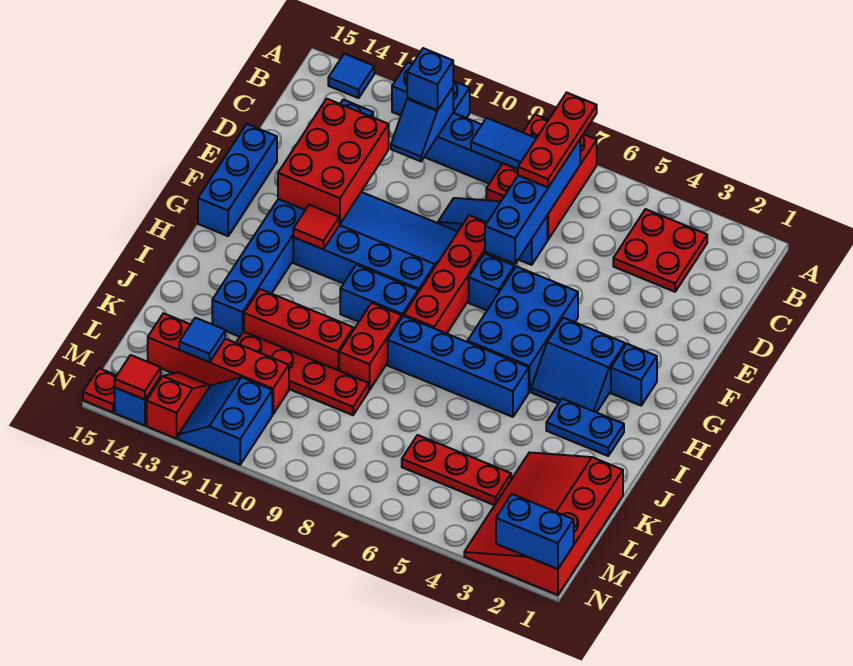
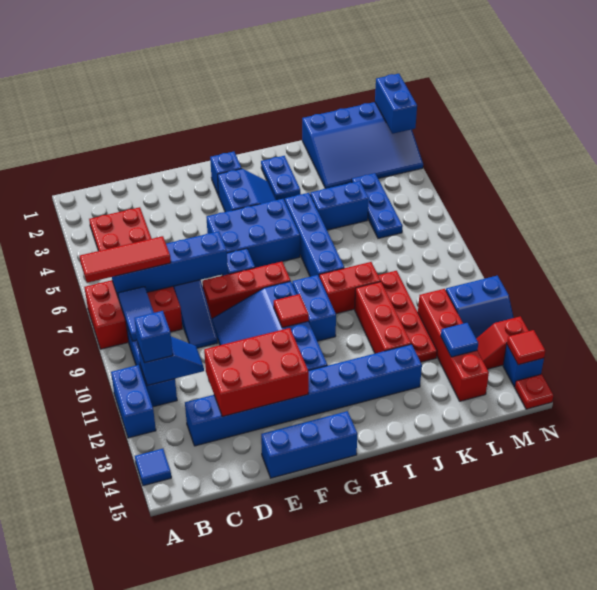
red 1x3 plate [518,93,597,187] -> red 1x3 tile [80,236,171,283]
red 1x4 brick [404,215,497,334] -> red 1x3 brick [202,262,291,318]
red 1x1 tile [293,205,339,249] -> red 1x1 tile moved to [274,294,309,328]
none -> blue 1x2 brick [310,181,369,230]
red 3x4 slope [464,452,623,595] -> blue 3x4 slope [302,102,423,189]
red 1x3 plate [402,435,511,505] -> blue 1x3 plate [352,173,403,238]

